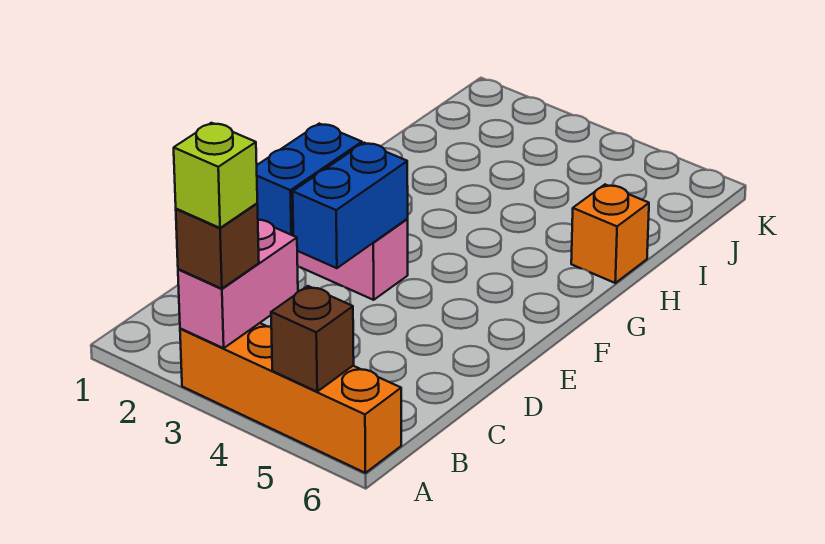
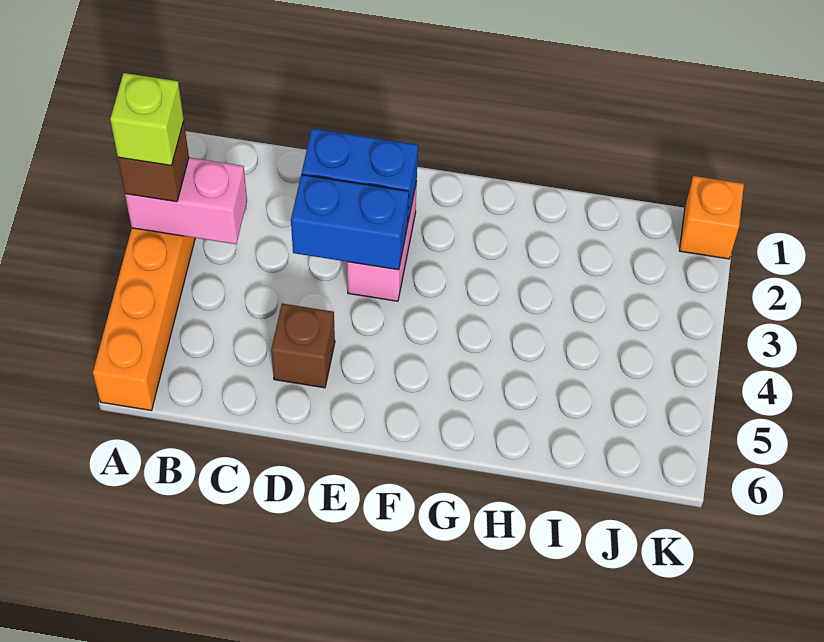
brown 1x1 brick [271,286,354,391] -> brown 1x1 brick moved to [271,304,335,388]
orange 1x1 brick [571,185,649,283] -> orange 1x1 brick moved to [679,176,744,259]

